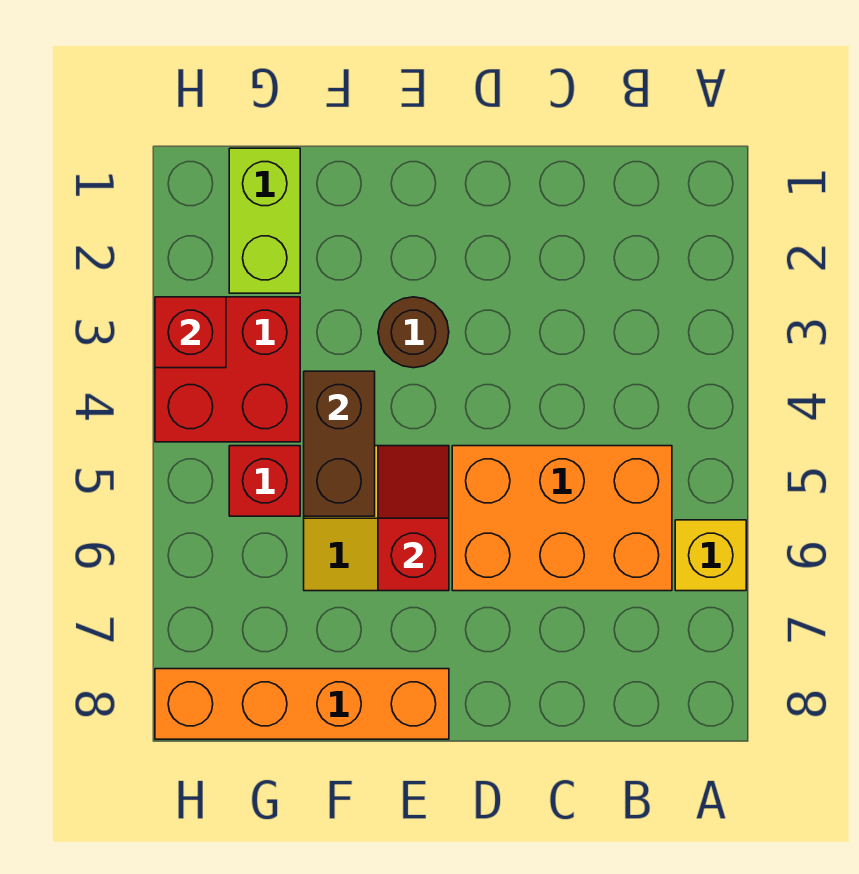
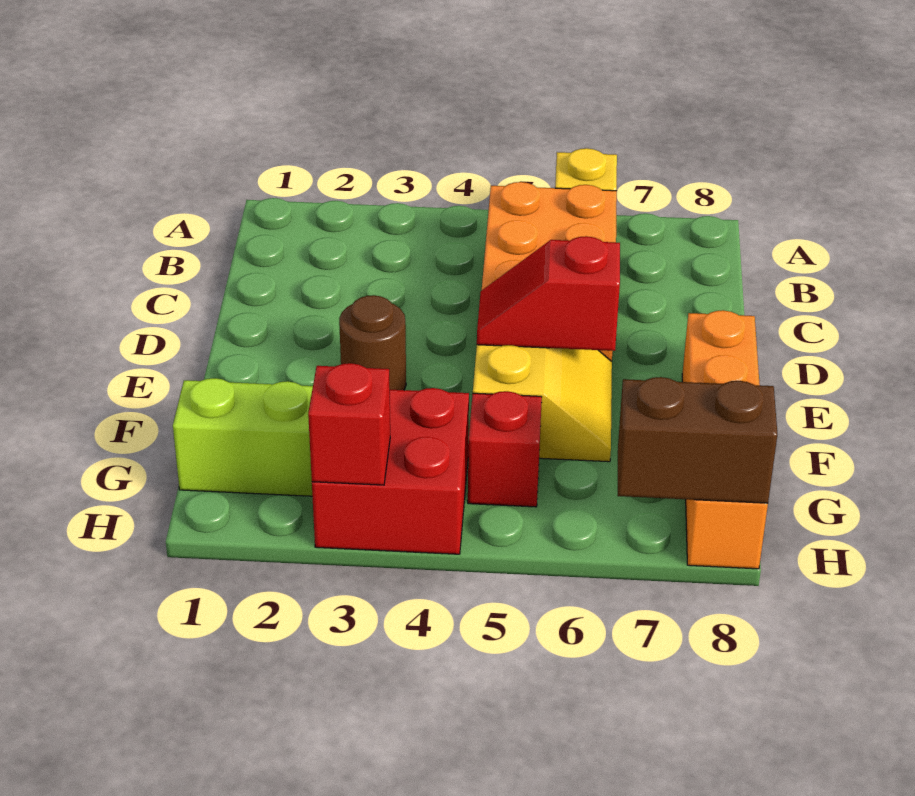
brown 1x2 brick [304,371,375,516] -> brown 1x2 brick moved to [618,377,777,503]

